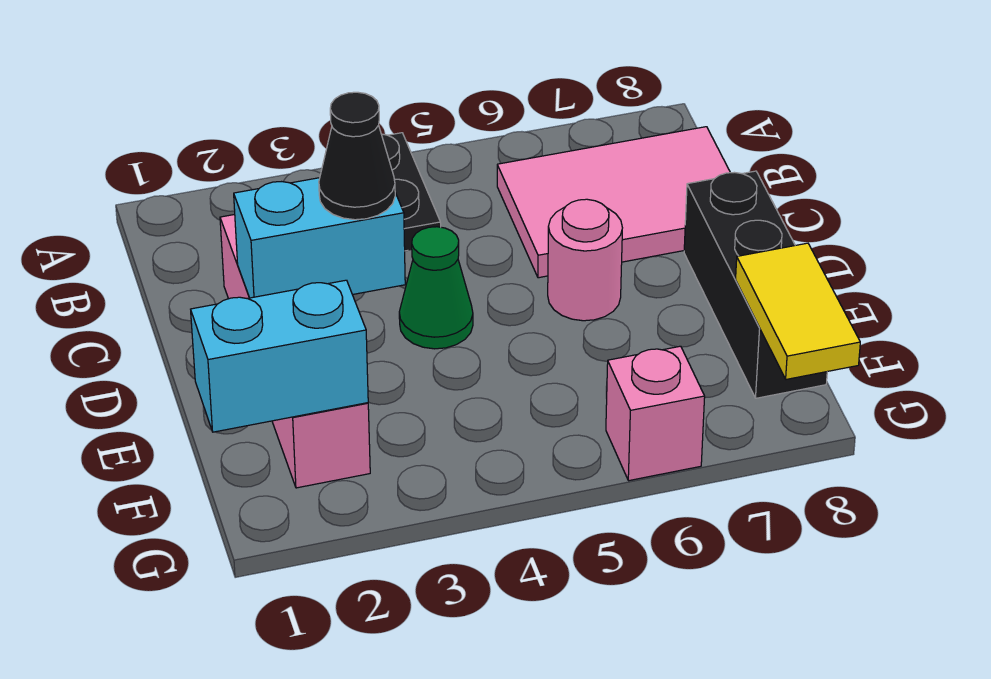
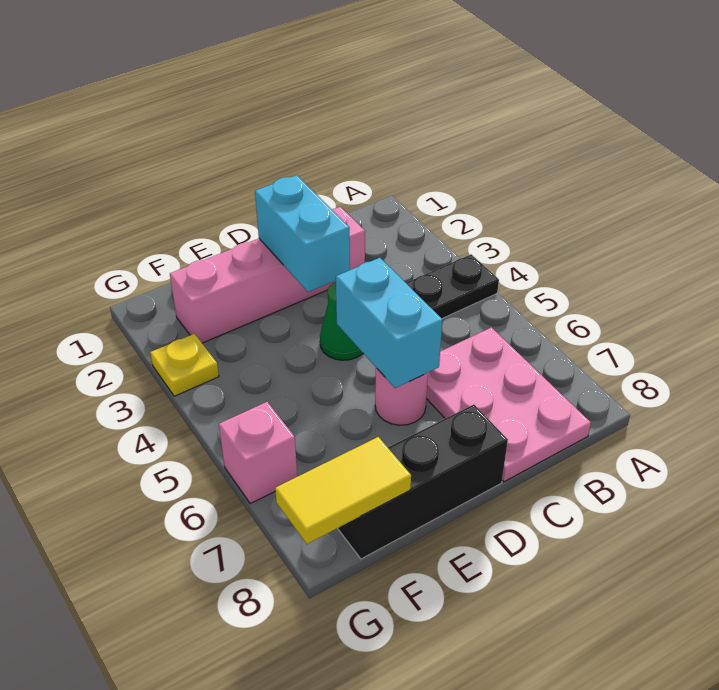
pink 2x3 tile [497,127,730,278] -> pink 2x3 plate [426,327,591,482]
black 1x1 cone [319,92,395,220] -> none
cyan 1x2 brick [191,280,368,432] -> cyan 1x2 brick moved to [336,258,442,388]
none -> yellow 1x1 plate [150,334,219,396]

